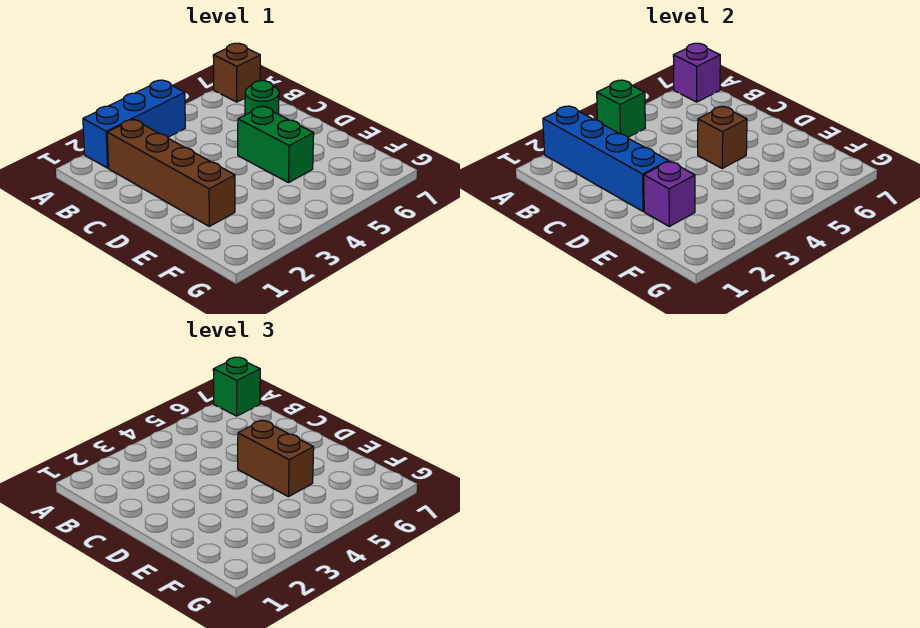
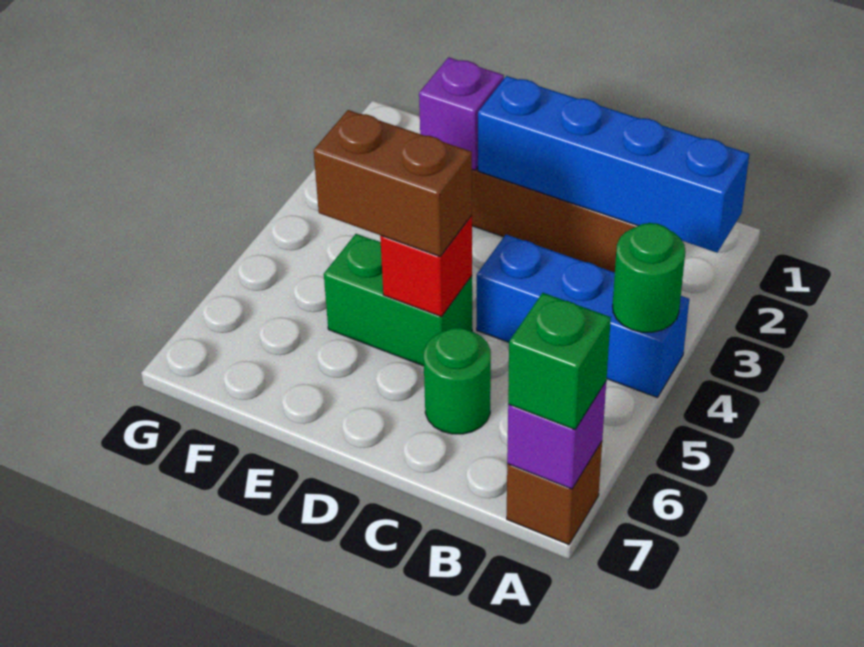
blue 1x3 brick [83,80,185,168] -> blue 1x3 brick turned to [477,235,689,398]
green 1x1 brick [597,80,645,137] -> green 1x1 round brick [613,223,685,332]
brown 1x1 brick [698,106,747,168] -> red 1x1 brick [380,215,472,317]

